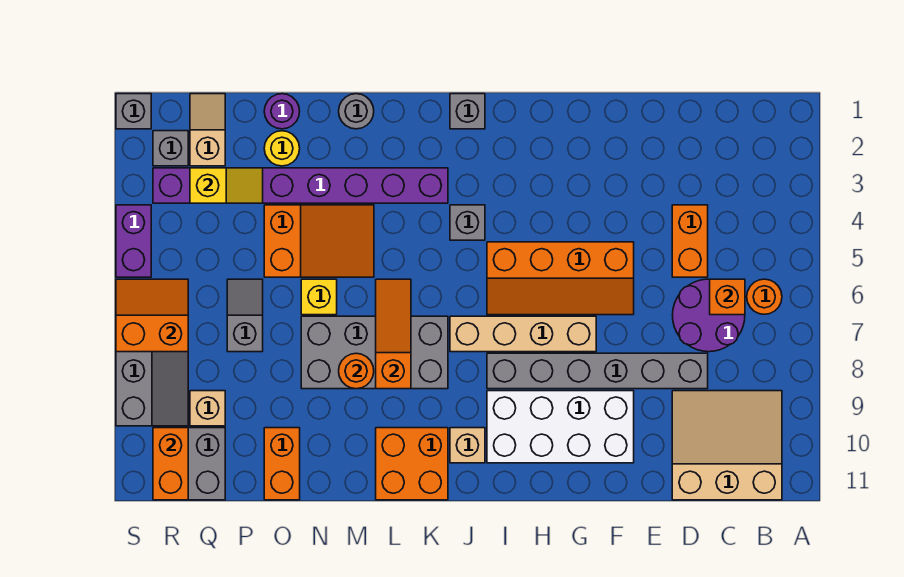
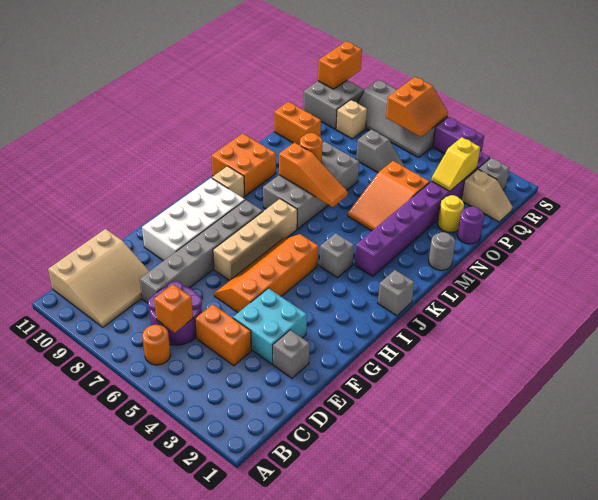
none -> cyan 2x2 brick [233,288,307,364]
yellow 1x1 brick [301,279,337,315] -> none
orange 1x2 brick [153,428,188,500] -> orange 1x2 brick turned to [318,41,362,89]
grey 1x1 brick [116,94,151,129] -> grey 1x1 brick moved to [273,330,310,378]

